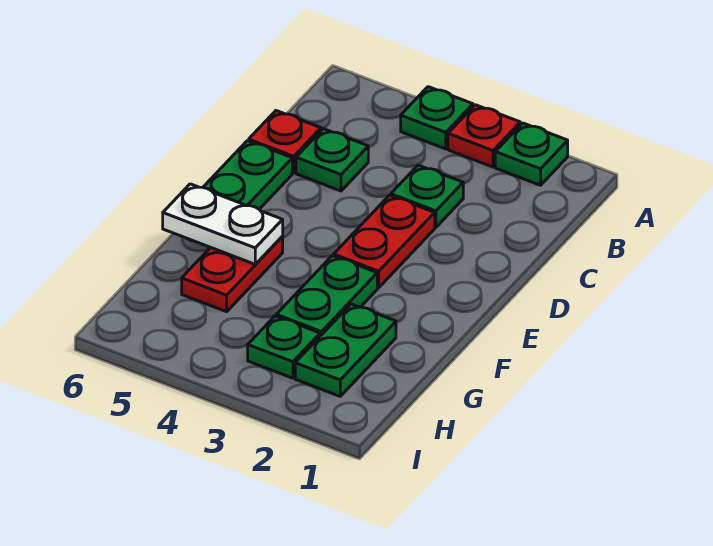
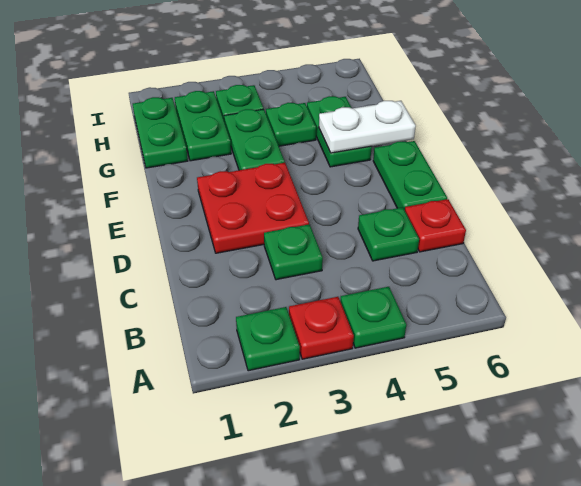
red 1x2 plate [334,195,435,288] -> red 2x2 plate [197,163,309,253]
red 1x2 plate [182,237,283,312] -> green 1x2 plate [307,96,372,167]
none -> green 1x2 plate [133,97,188,168]
none -> green 1x1 plate [266,103,316,146]

